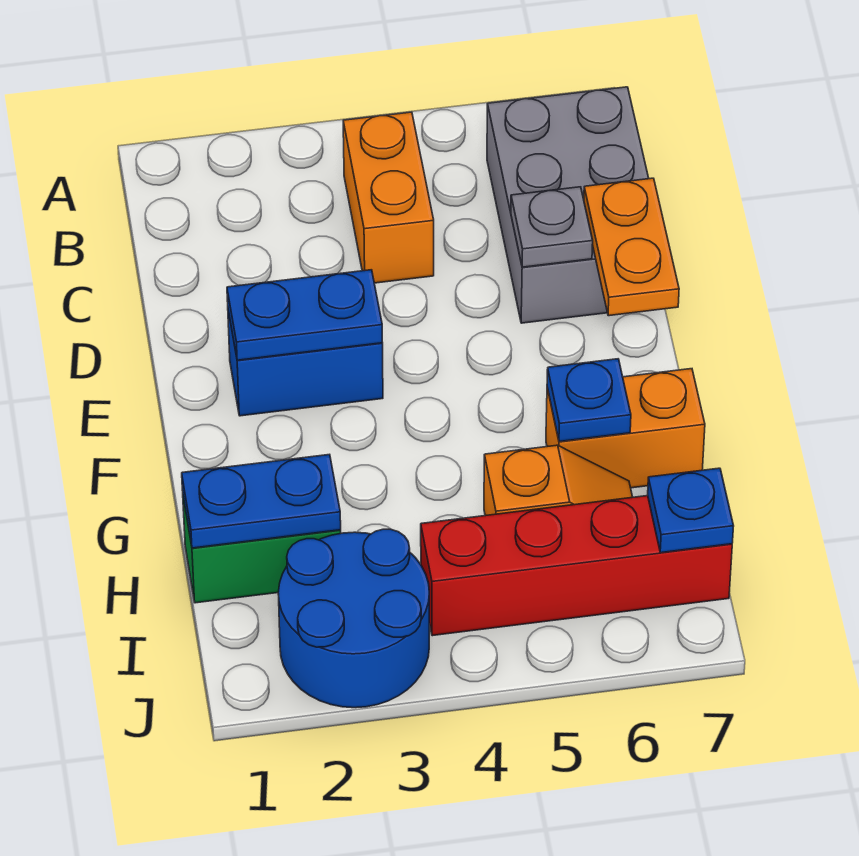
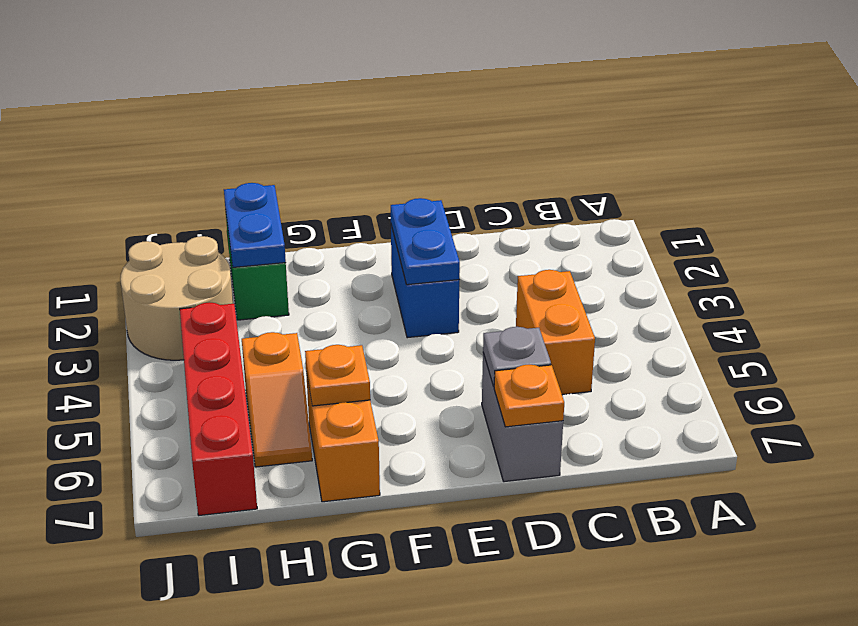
orange 1x2 brick [343,112,434,283] -> orange 1x2 brick turned to [516,270,595,395]
grey 2x3 brick [487,87,649,323] -> grey 1x2 brick [482,353,563,482]
orange 1x2 plate [584,178,679,316] -> orange 1x1 plate [494,365,564,427]
blue 1x1 plate [547,359,631,442] -> orange 1x1 plate [305,345,370,406]
blue 2x2 round brick [278,529,429,708] -> tan 2x2 round brick [120,236,233,360]
blue 1x1 plate [648,468,734,553] -> none

